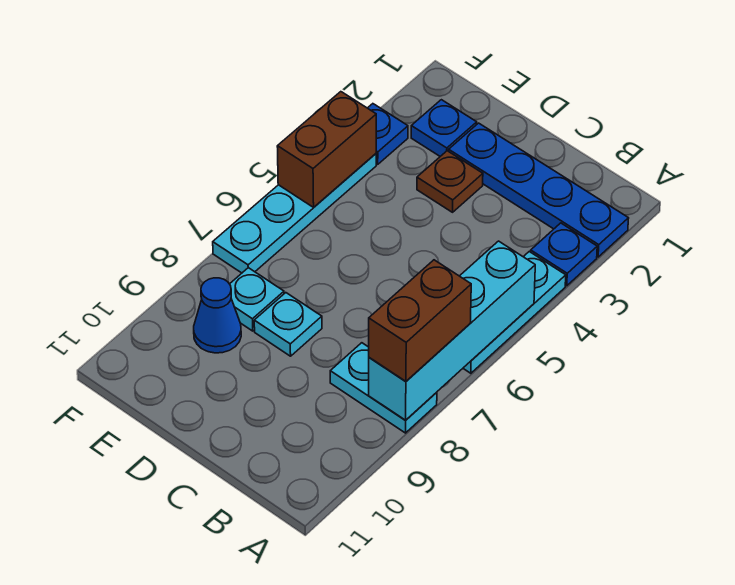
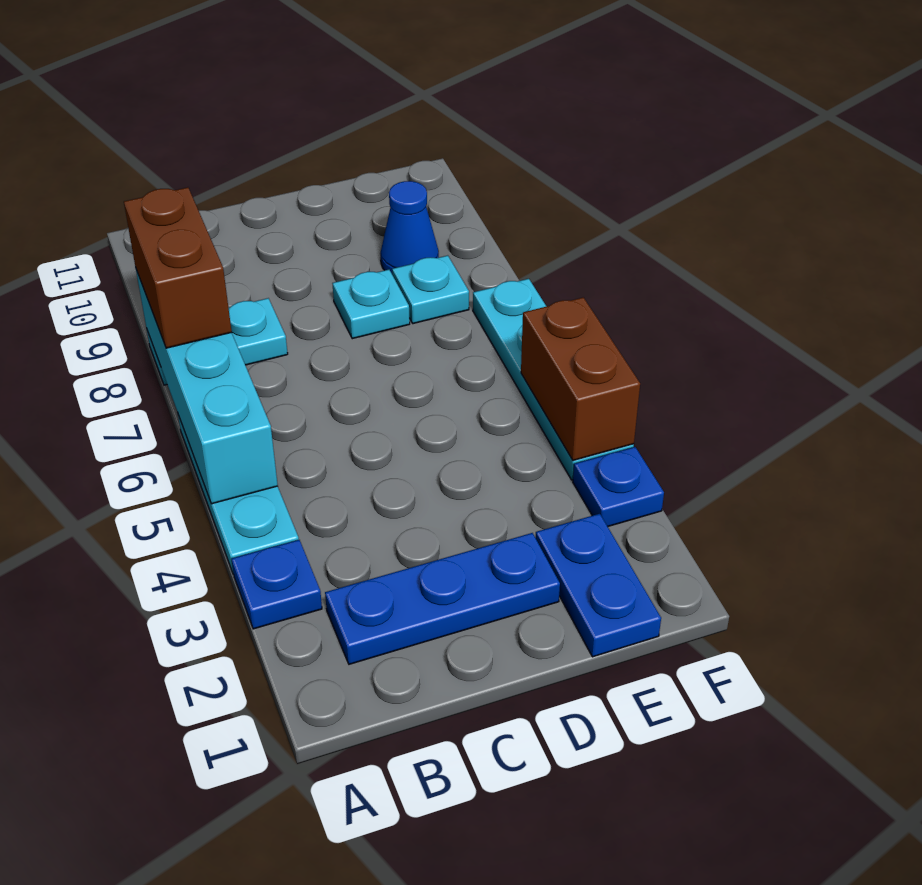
blue 1x4 plate [449,123,629,257] -> blue 1x3 plate [325,533,560,664]
brown 1x1 plate [417,151,483,212] -> none
blue 1x1 plate [411,100,477,156] -> blue 1x2 plate [536,514,661,657]

